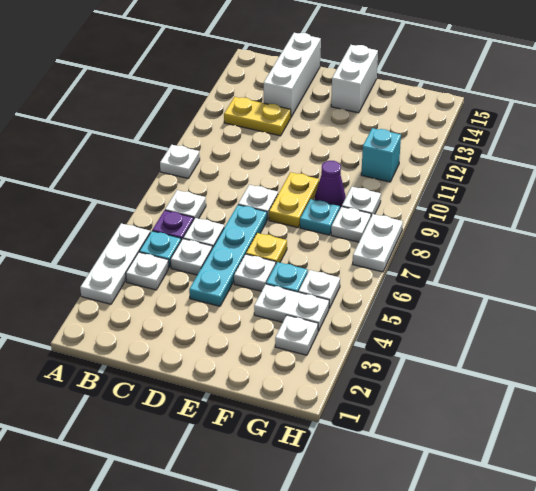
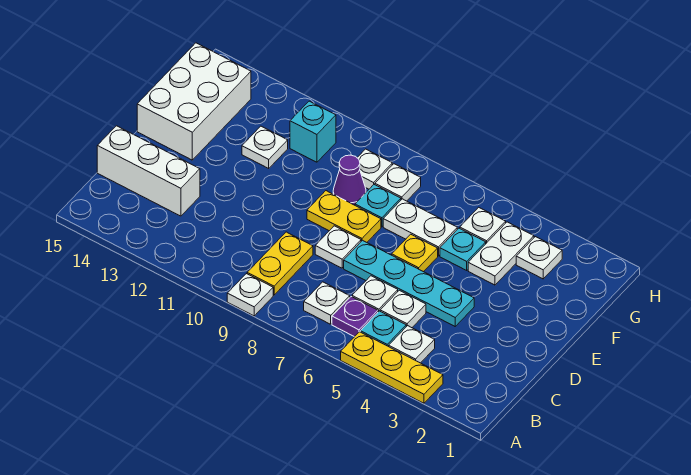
white 1x3 plate [80,223,150,304] -> yellow 1x3 plate [341,332,443,403]
yellow 1x2 plate [224,97,291,136] -> yellow 1x2 plate moved to [247,232,313,295]
white 1x1 plate [234,254,276,291] -> white 1x1 plate moved to [242,126,288,168]
white 1x2 brick [331,45,378,113] -> white 2x3 brick [137,43,251,160]
white 1x2 plate [353,214,403,272] -> white 1x2 plate moved to [383,199,457,256]

